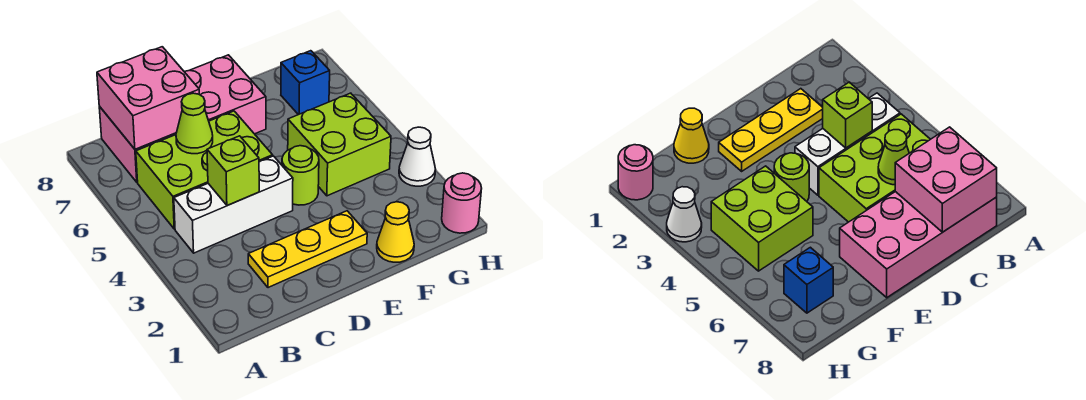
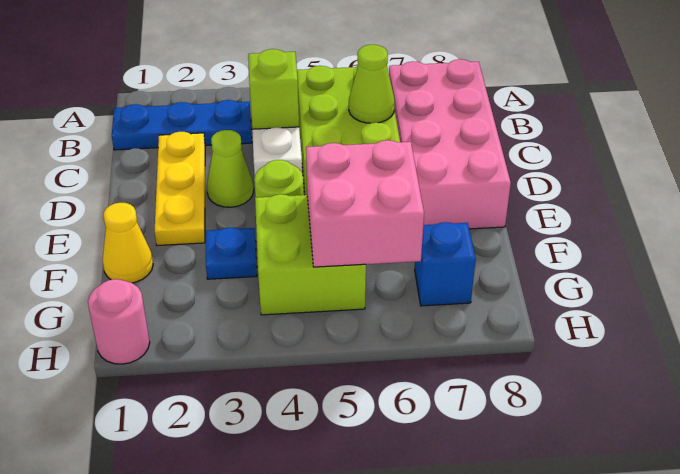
none -> blue 1x3 plate [112,100,252,150]
pink 2x2 brick [97,47,199,149] -> pink 2x2 brick moved to [306,140,424,267]
none -> lime 1x1 cone [207,130,254,207]
none -> blue 1x1 plate [206,228,257,279]
white 1x1 cone [399,127,436,186] -> none

